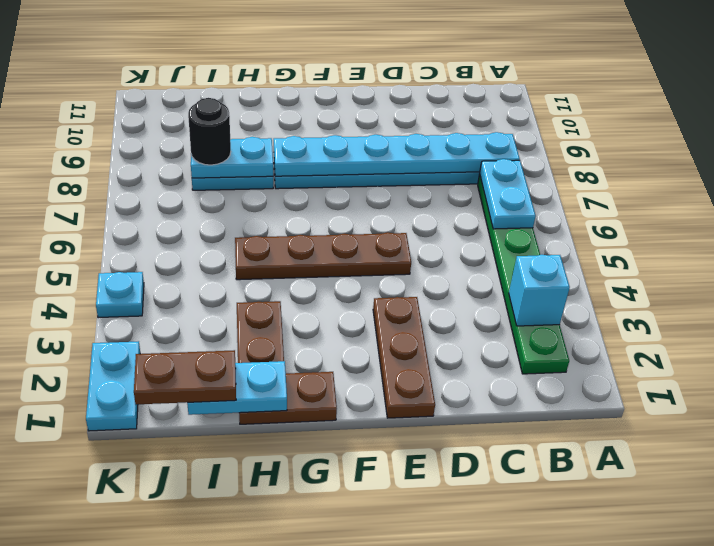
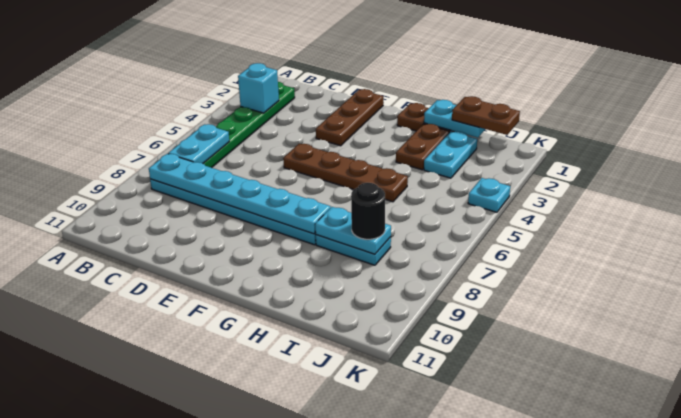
cyan 1x2 plate [86,341,140,431] -> cyan 1x2 plate moved to [424,131,477,178]

